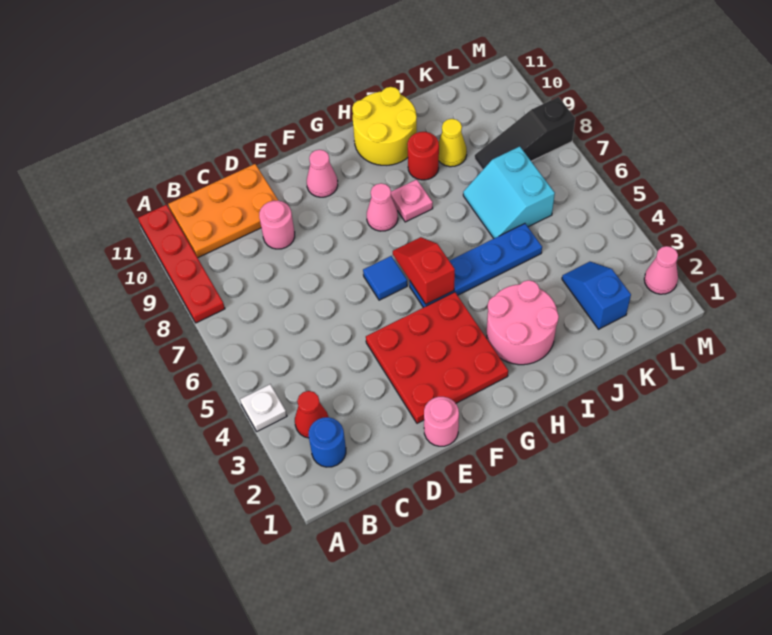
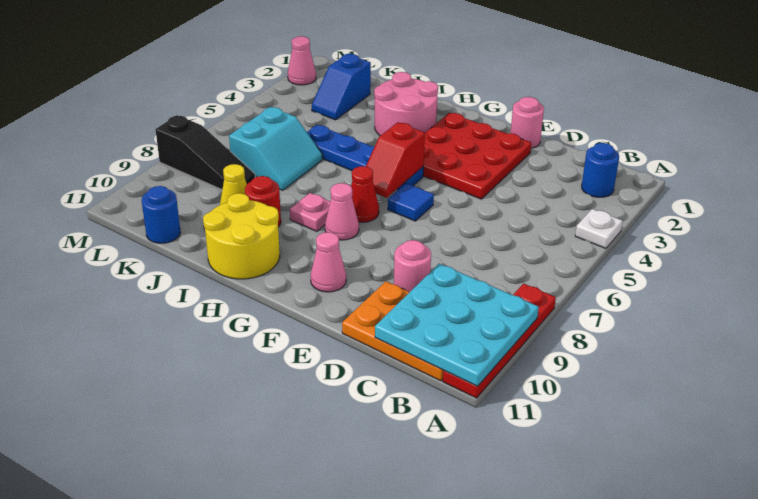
none -> cyan 3x3 plate [375,264,539,386]
red 1x1 cone [295,391,329,438] -> red 1x1 cone moved to [351,166,379,222]
none -> blue 1x1 round brick [142,186,181,243]

